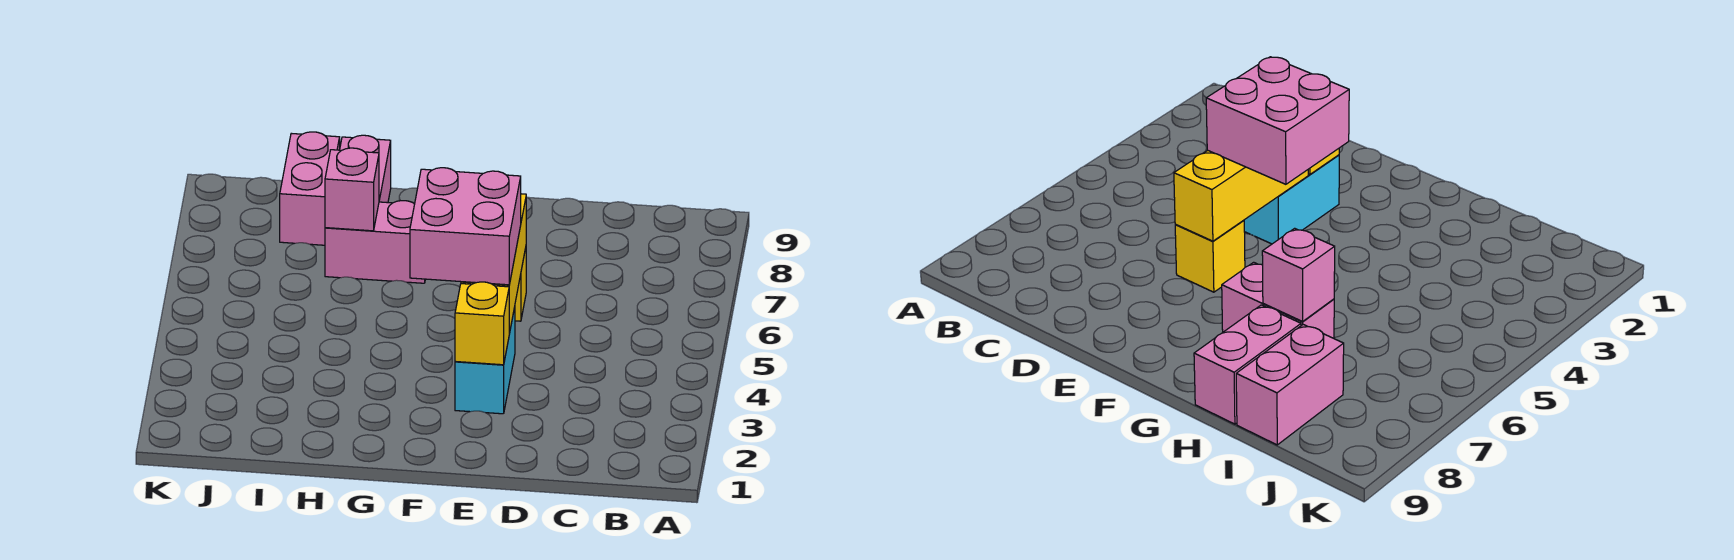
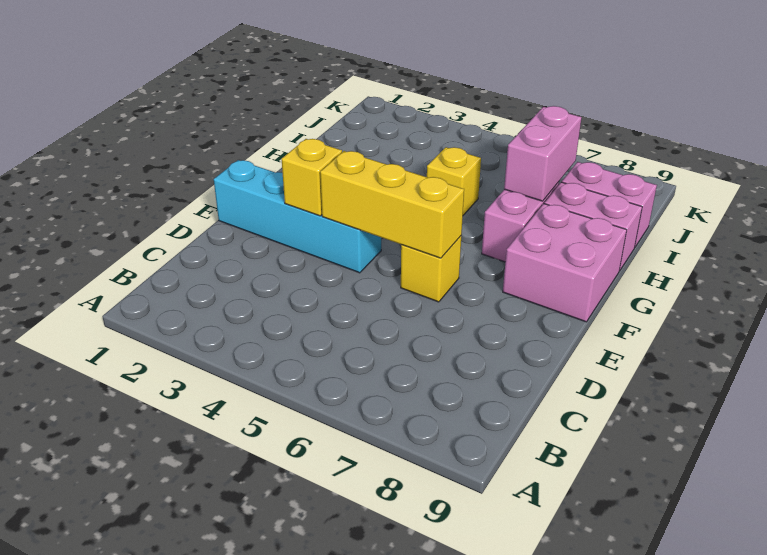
cyan 1x2 brick [455,307,515,414] -> cyan 1x4 brick [214,160,381,273]
pink 2x2 brick [410,168,521,285] -> pink 2x2 brick moved to [503,204,627,322]
none -> yellow 1x1 brick [427,147,481,215]
pink 1x1 brick [325,148,379,231] -> pink 1x2 brick [504,106,582,201]

